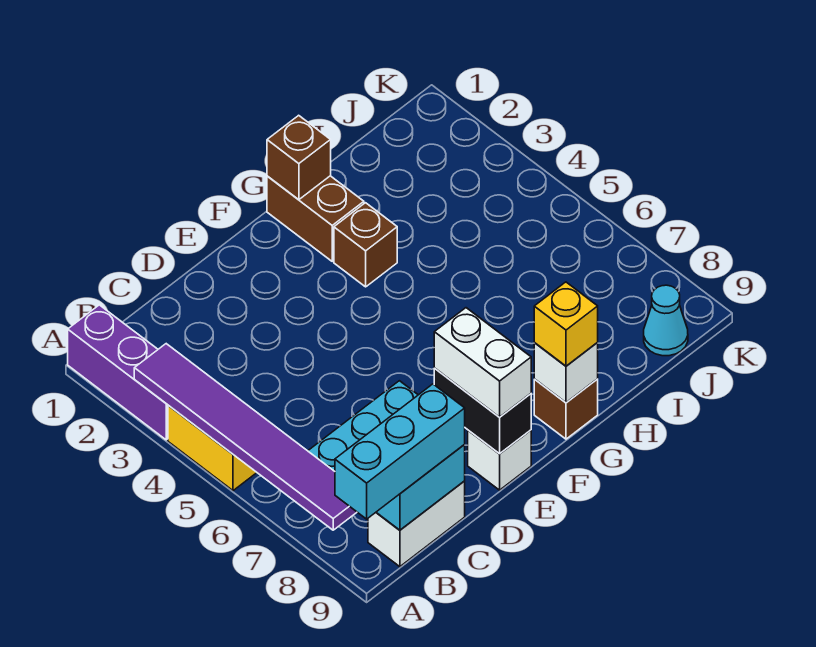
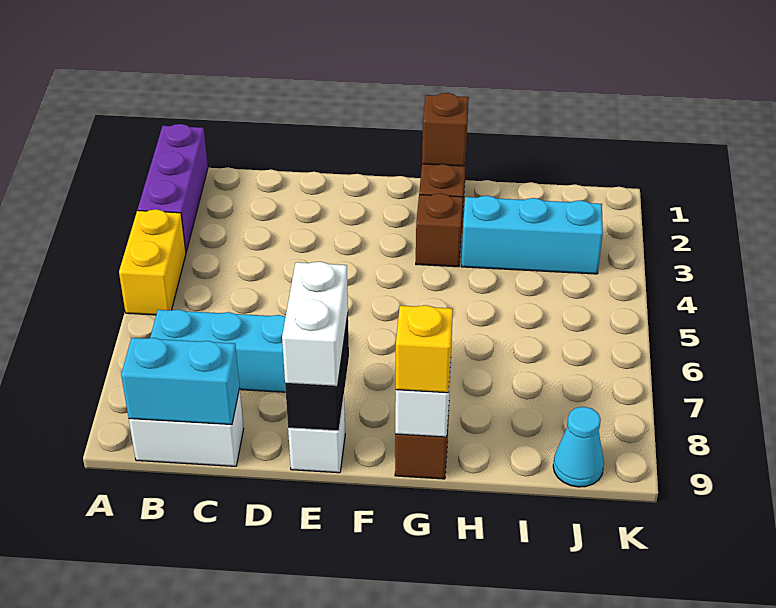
purple 1x6 tile [134,344,357,530] -> none
cyan 1x3 brick [335,384,465,519] -> cyan 1x3 brick moved to [461,196,603,274]

